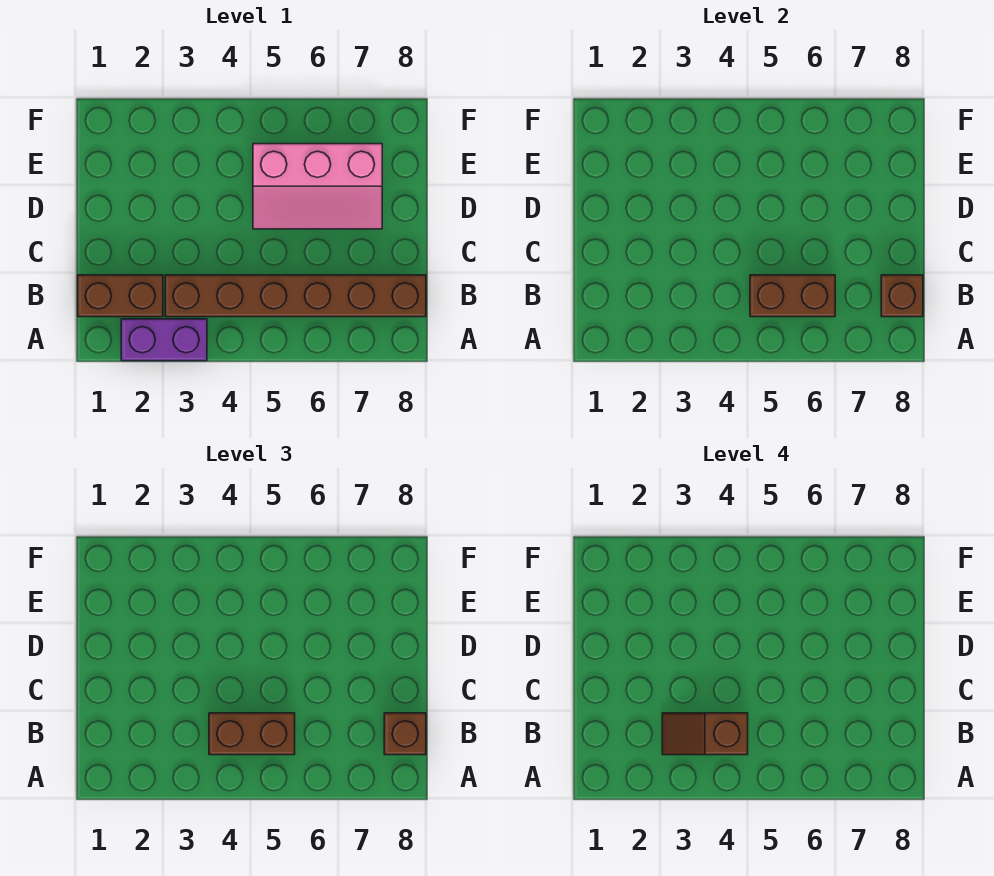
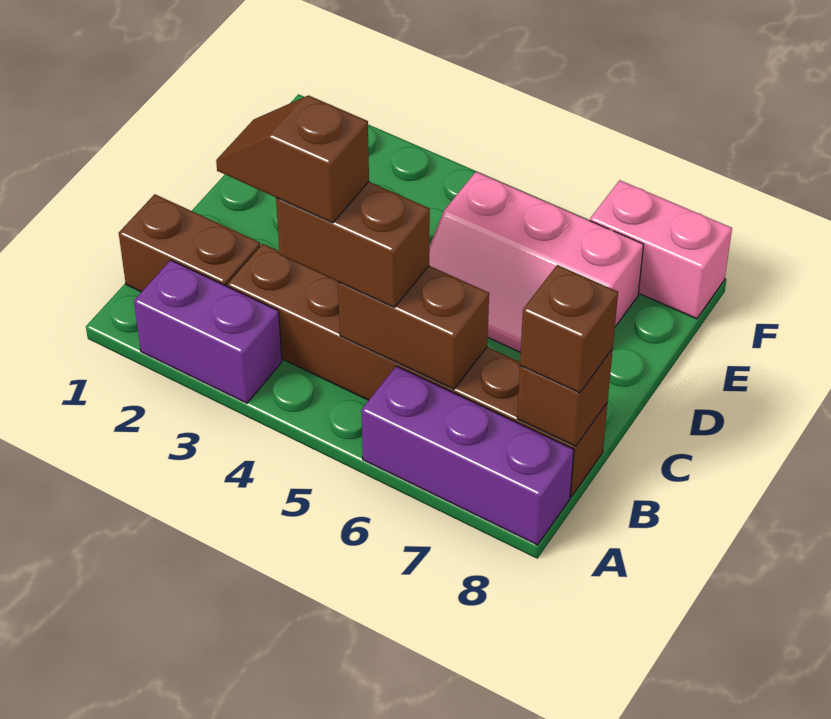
none -> purple 1x3 brick [361,366,574,545]
none -> pink 1x2 brick [590,180,732,319]

